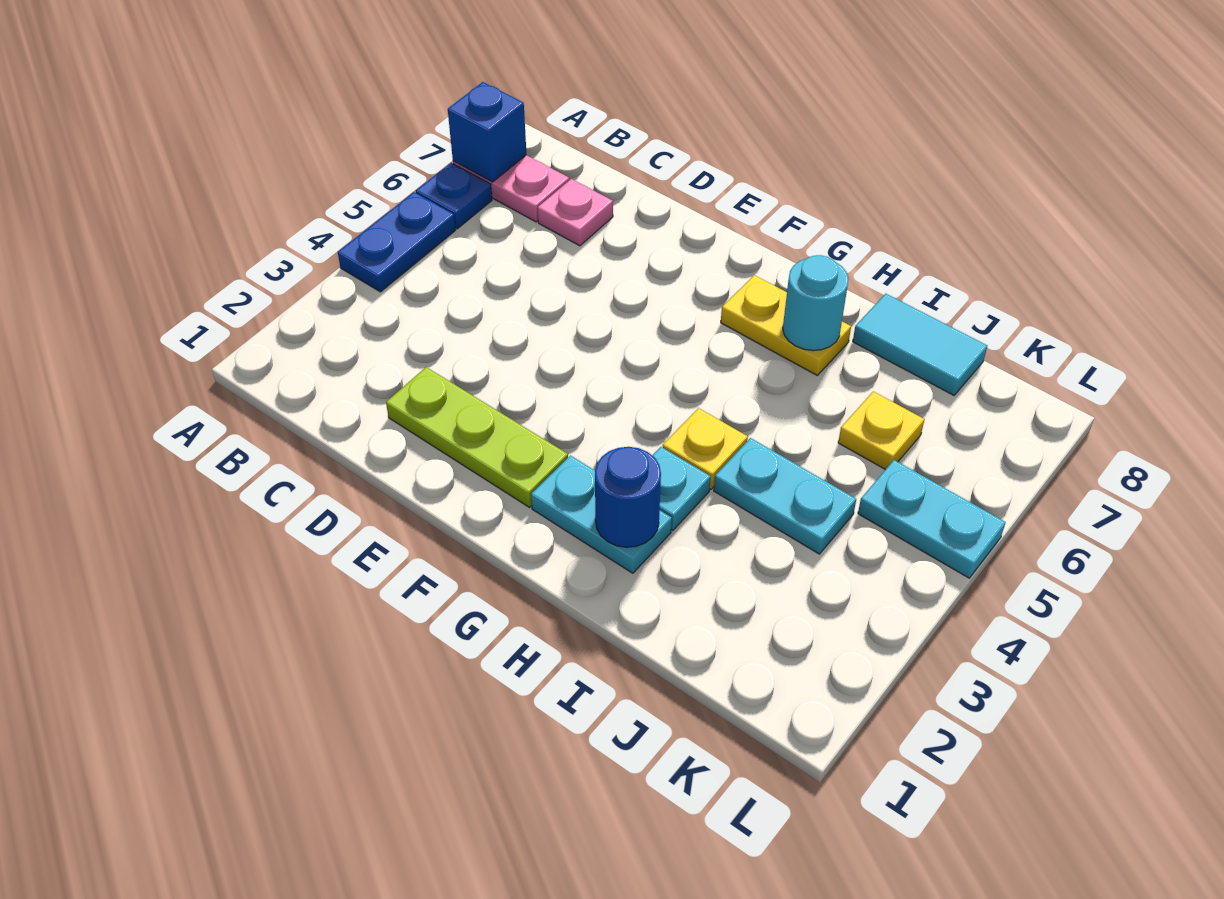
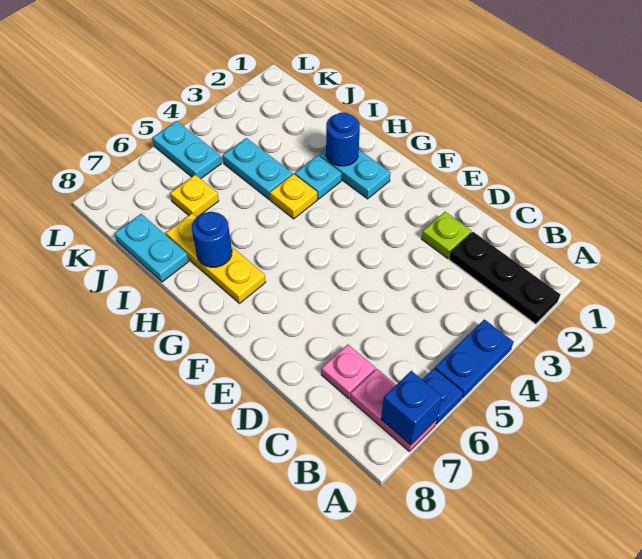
none -> black 1x3 plate [449,232,561,324]
lime 1x3 plate [386,367,568,507] -> lime 1x1 plate [422,212,472,258]
yellow 1x2 plate [721,275,851,375] -> yellow 1x3 plate [166,214,266,303]
cyan 1x1 round brick [783,255,849,351] -> blue 1x1 round brick [192,212,232,267]
cyan 1x2 tile [853,294,987,395] -> cyan 1x2 plate [114,214,189,282]

